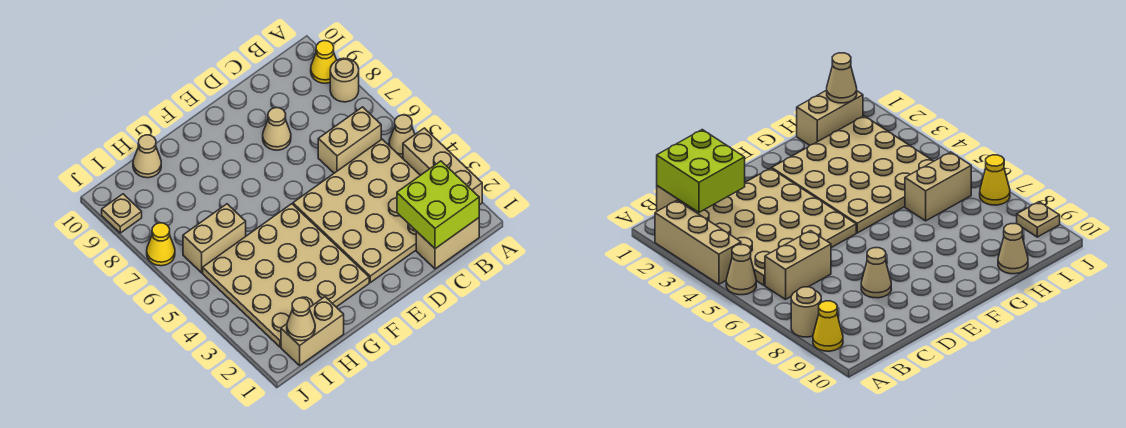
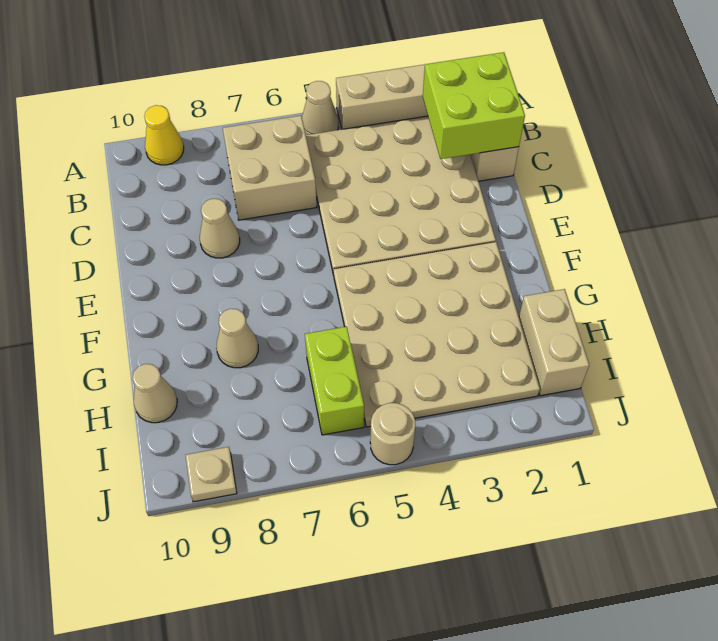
tan 1x1 round brick [330,58,359,102] -> tan 1x1 round brick moved to [370,403,415,465]
tan 1x2 brick [318,107,381,173] -> tan 2x2 brick [223,116,317,220]
tan 1x2 brick [183,204,246,273] -> lime 1x2 brick [305,327,364,435]
tan 1x1 cone [287,298,315,341] -> tan 1x1 cone moved to [216,309,258,368]
yellow 1x1 cone [147,223,175,266] -> none

